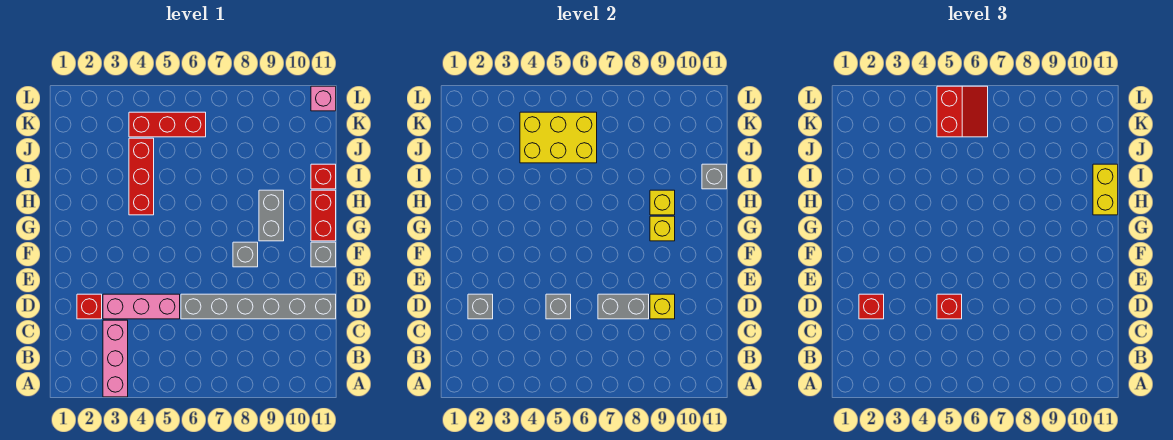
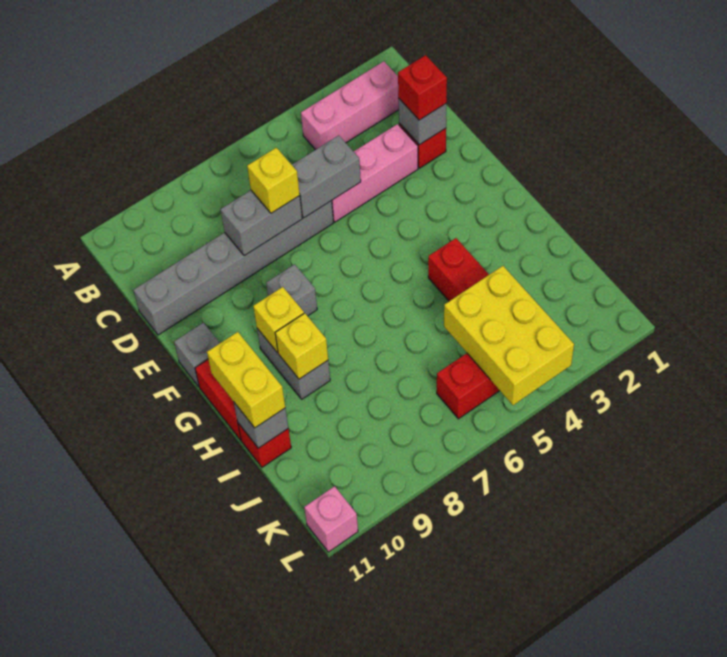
pink 1x3 brick [103,320,128,397] -> pink 1x3 brick turned to [301,61,399,150]
grey 1x1 brick [546,294,571,319] -> grey 1x2 brick [292,135,361,218]
red 1x1 brick [937,294,962,319] -> none
yellow 1x1 brick [650,294,675,319] -> yellow 1x1 brick moved to [247,148,300,213]
yellow 2x3 brick [520,112,597,163] -> yellow 2x3 brick turned to [444,266,574,405]
red 2x2 slope [937,86,988,137] -> none

